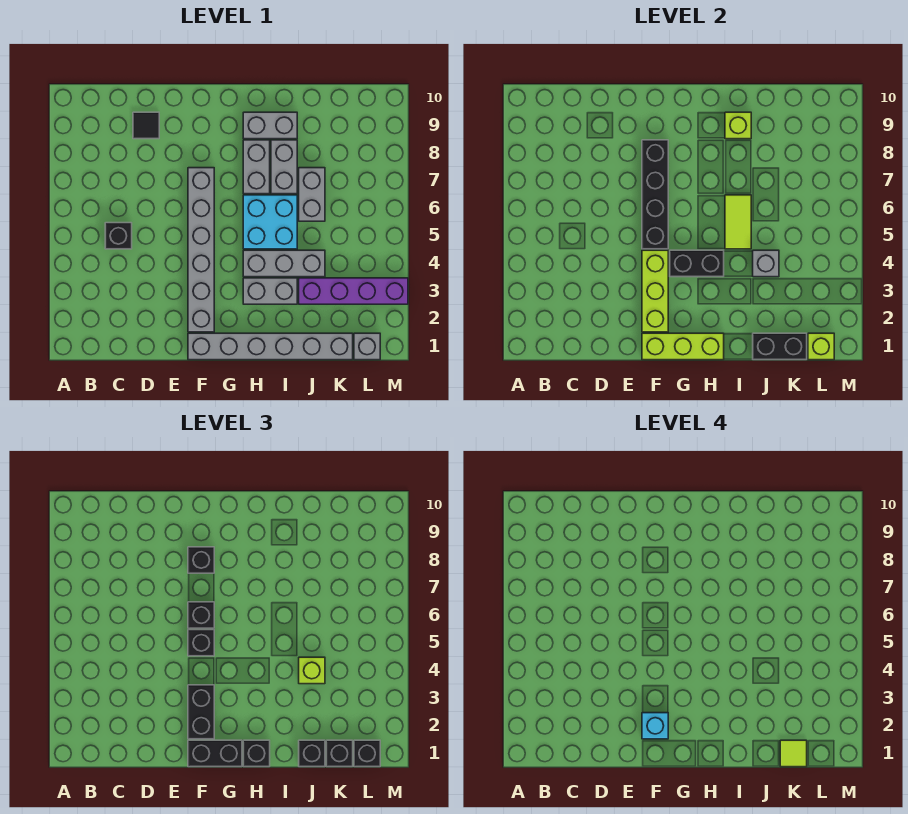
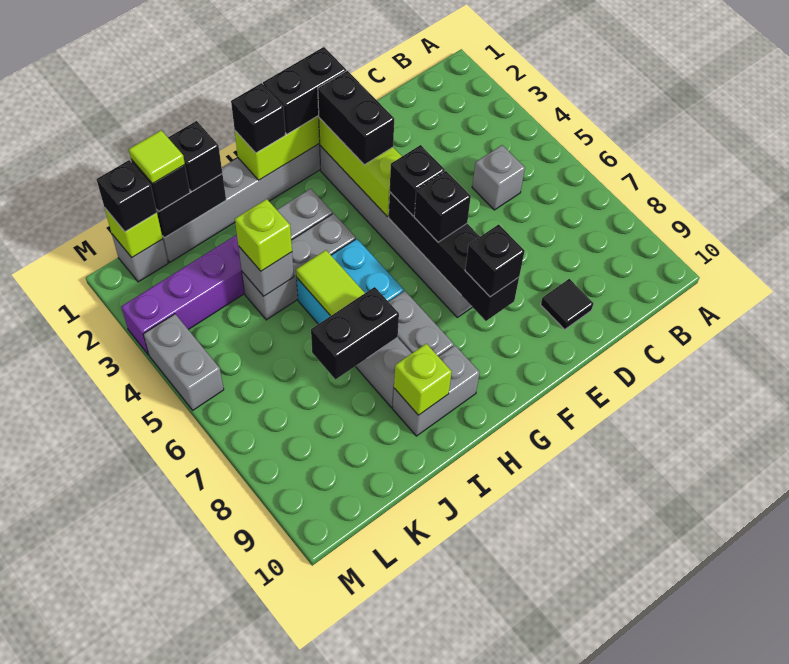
black 1x1 brick [105,223,132,249] -> grey 1x1 brick [472,145,525,210]
cyan 1x1 brick [642,713,668,739] -> none
black 1x2 brick [670,250,724,277] -> black 1x2 brick moved to [311,287,399,379]
grey 1x2 brick [299,168,325,221] -> grey 1x2 brick moved to [143,314,224,410]

